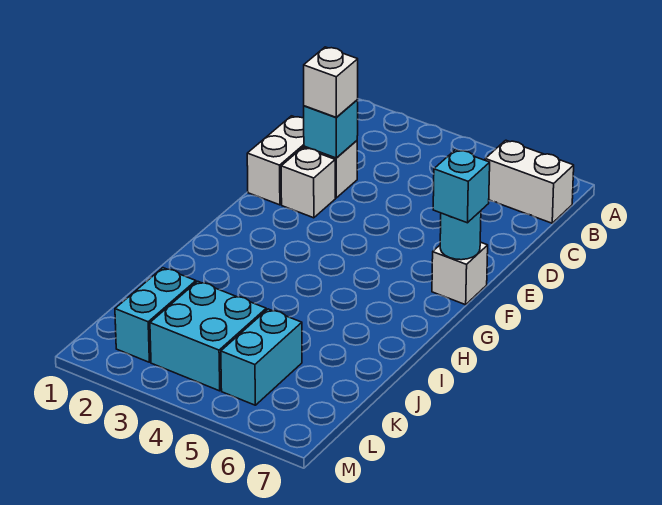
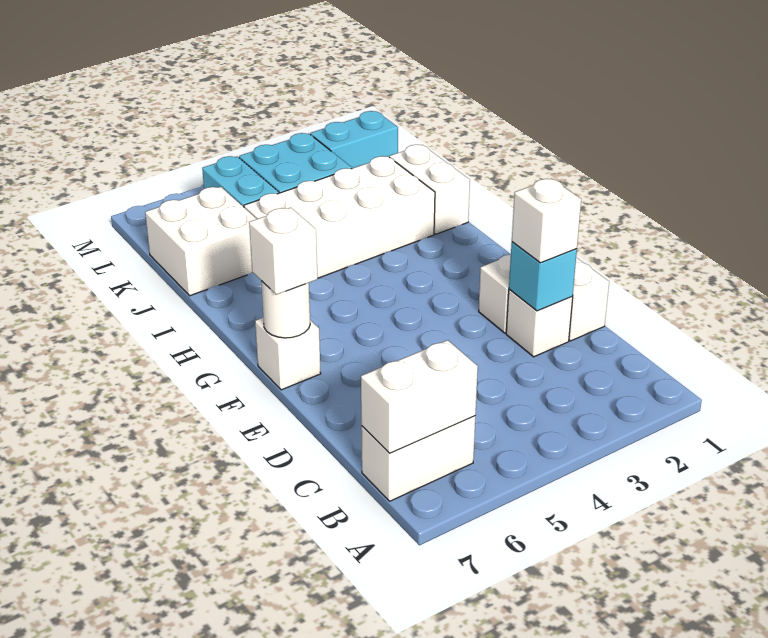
none -> white 1x2 brick [361,340,478,453]
cyan 1x1 round brick [440,211,481,260] -> white 1x1 round brick [261,281,310,338]
cyan 1x1 brick [433,150,490,223] -> white 1x1 brick [249,208,318,295]
none -> white 1x2 brick [390,145,470,234]
none -> white 2x4 brick [244,156,435,278]
none -> white 2x2 brick [145,187,256,296]
cyan 1x2 brick [115,268,196,362] -> cyan 1x2 brick turned to [310,111,398,168]

